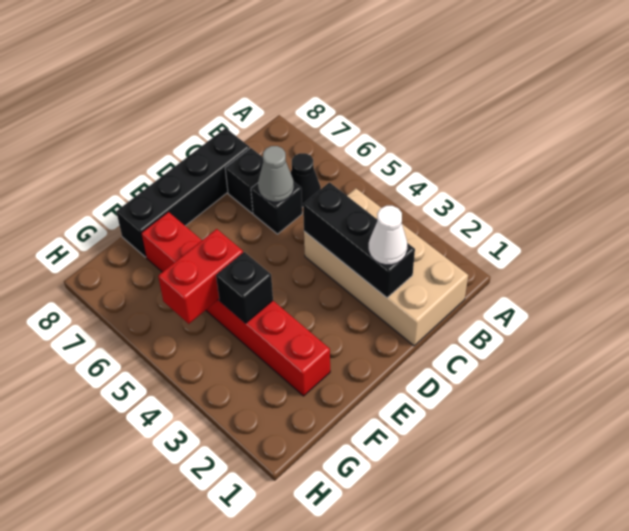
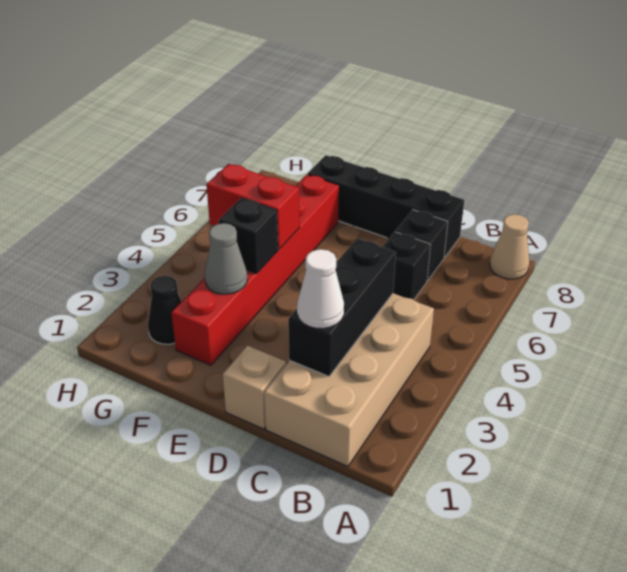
none -> tan 1x1 cone [490,214,530,279]
black 1x1 cone [291,153,321,207] -> black 1x1 cone moved to [148,276,181,344]
grey 1x1 cone [258,146,294,202] -> grey 1x1 cone moved to [205,223,247,294]
none -> tan 1x1 brick [223,346,286,429]

